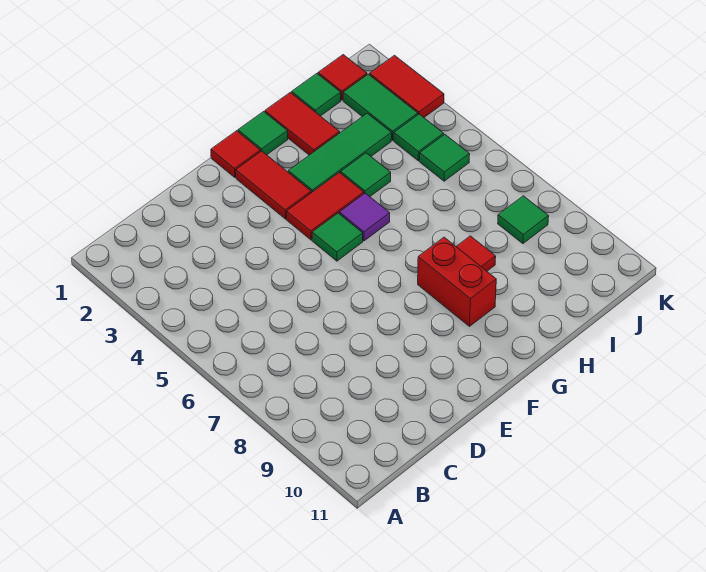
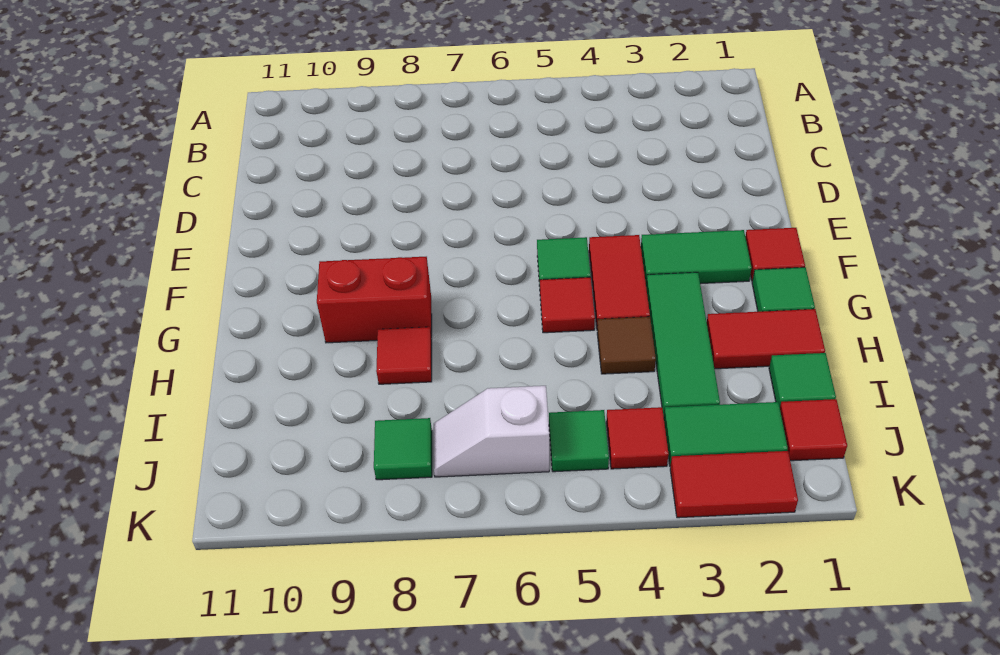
red 1x2 tile [236,151,311,219] -> green 1x2 tile [641,230,752,284]
purple 1x1 tile [339,193,390,241] -> red 1x1 tile [540,277,595,333]
green 1x1 tile [341,153,391,197] -> brown 1x1 tile [597,317,656,374]
green 1x1 tile [394,114,444,161] -> red 1x1 tile [606,407,669,469]
none -> white 1x2 slope [434,386,549,477]

